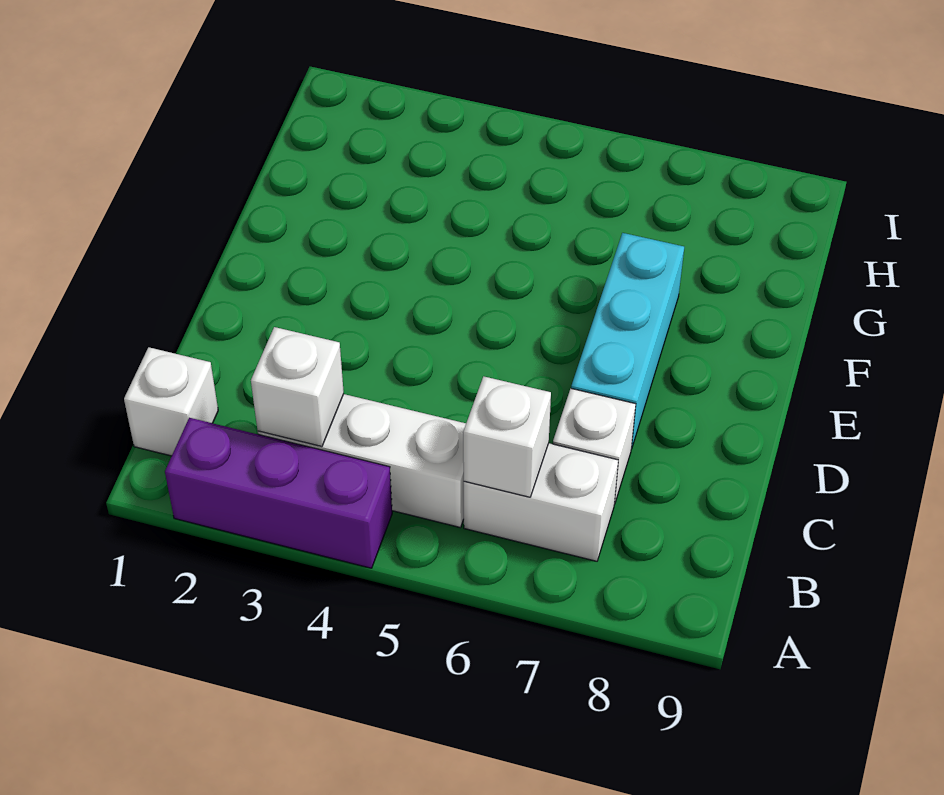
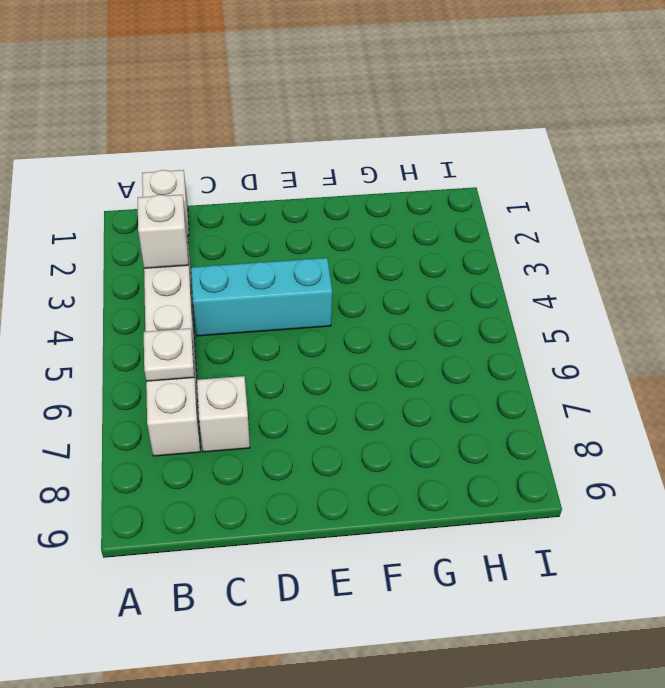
purple 1x3 brick [165,418,392,568] -> none
white 1x1 brick [463,376,551,497] -> white 1x1 plate [144,328,194,381]
cyan 1x3 brick [571,233,684,449] -> cyan 1x3 brick moved to [191,258,332,336]

